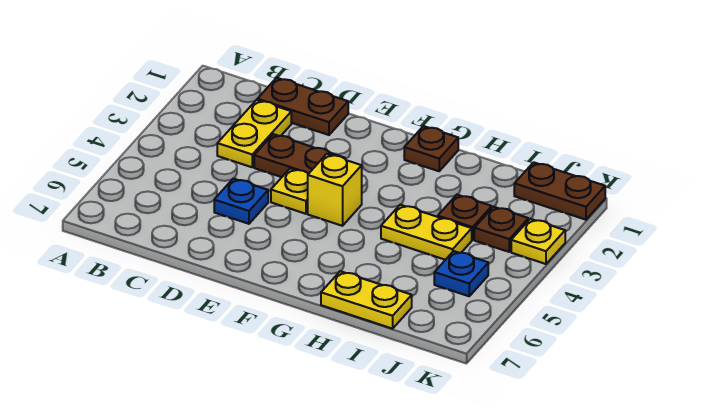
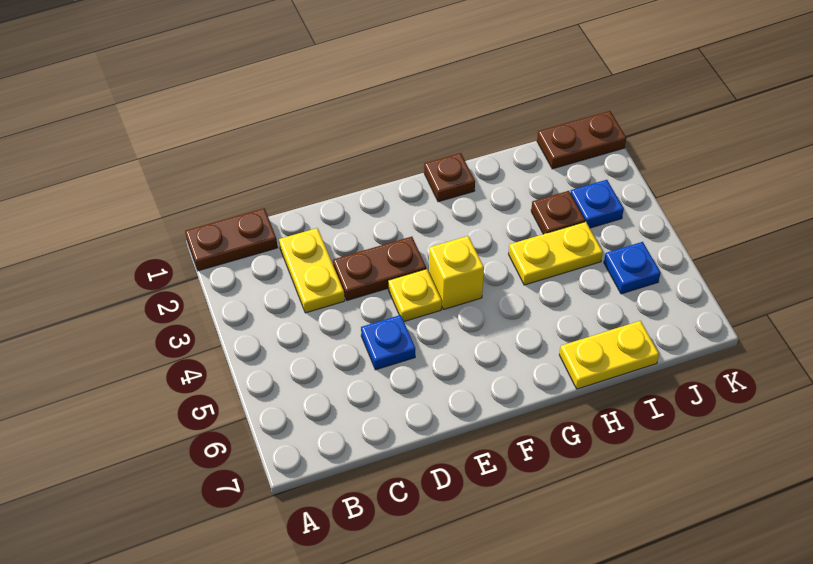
brown 1x2 plate [257,78,348,135] -> brown 1x2 plate moved to [185,208,278,271]
brown 1x1 plate [474,207,528,252] -> blue 1x1 plate [570,180,624,228]
yellow 1x1 plate [511,219,565,264] -> none

